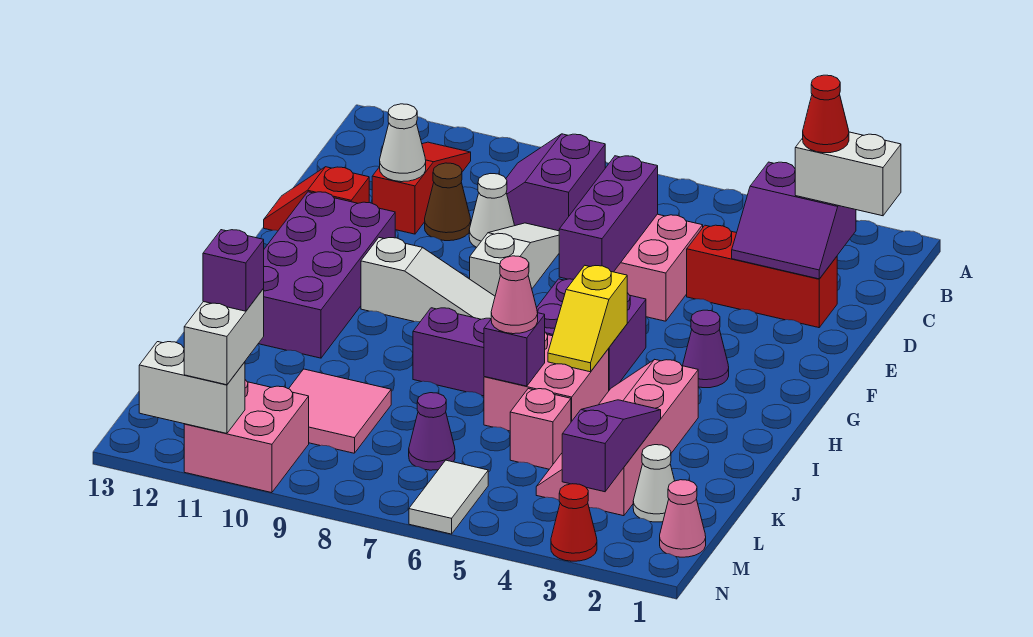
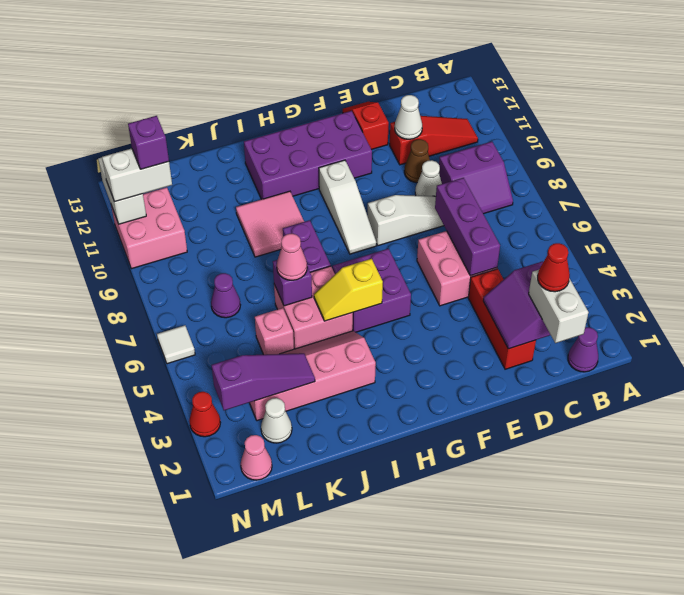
purple 2x2 slope [506,134,605,231] -> purple 2x2 slope turned to [439,142,513,214]
purple 1x3 brick [559,156,658,279] -> purple 1x3 brick turned to [435,178,500,276]
purple 1x1 cone [683,310,729,388] -> purple 1x1 cone moved to [568,327,598,372]
pink 2x2 tile [289,369,391,453] -> pink 2x2 tile moved to [236,191,304,257]
white 1x2 tile [409,460,488,534] -> white 1x1 tile [157,325,195,364]

